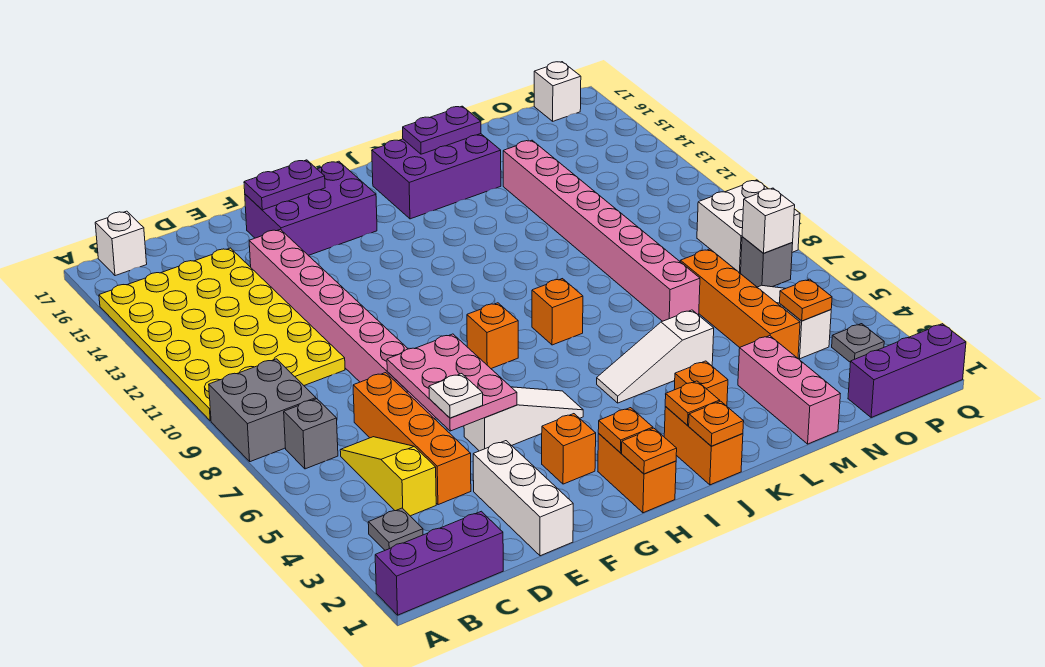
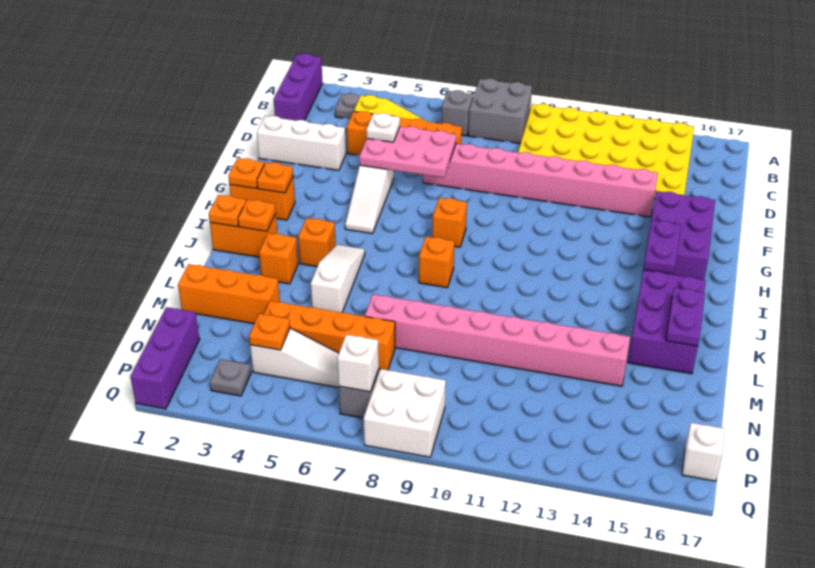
white 1x1 brick [95,211,147,276] -> none
purple 1x2 plate [244,160,325,210] -> purple 1x2 plate moved to [643,220,681,274]
orange 1x1 brick [542,414,596,484] -> orange 1x1 brick moved to [298,218,336,267]
pink 1x3 brick [738,336,840,444] -> orange 1x3 brick [178,264,280,324]

